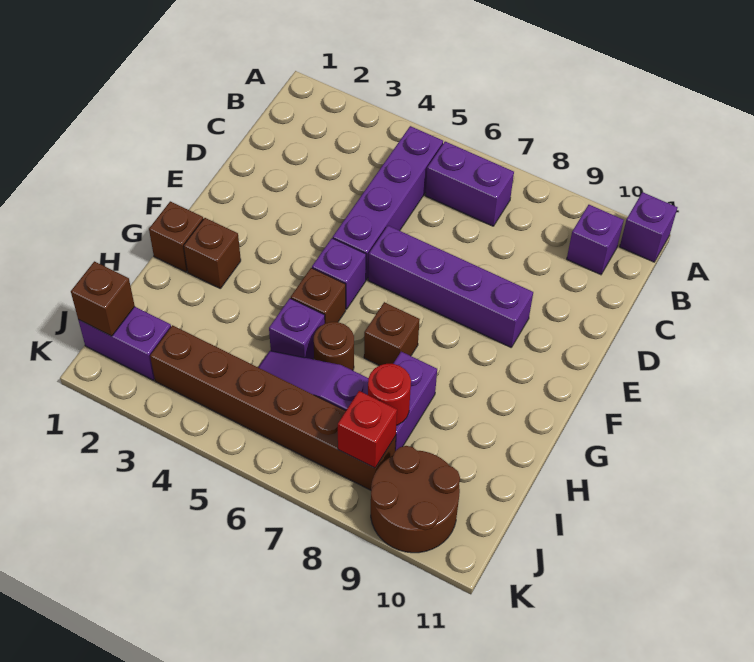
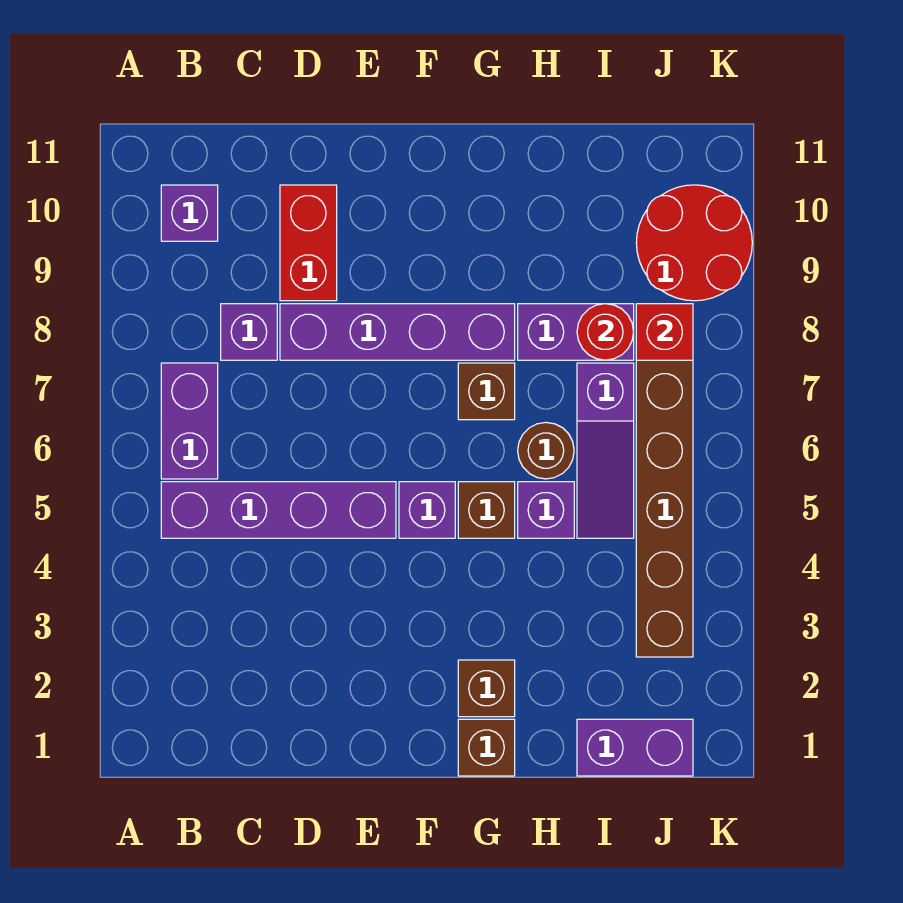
purple 1x1 brick [620,192,678,262] -> purple 1x1 brick moved to [221,304,277,360]
none -> red 1x2 brick [280,185,337,301]
purple 1x4 brick [368,226,533,347] -> purple 1x4 brick turned to [280,304,515,360]
purple 1x2 brick [78,307,171,380] -> purple 1x2 brick turned to [577,719,693,776]
brown 1x1 brick [71,261,135,336] -> none
brown 2x2 round brick [371,446,460,553] -> red 2x2 round brick [636,185,752,301]

